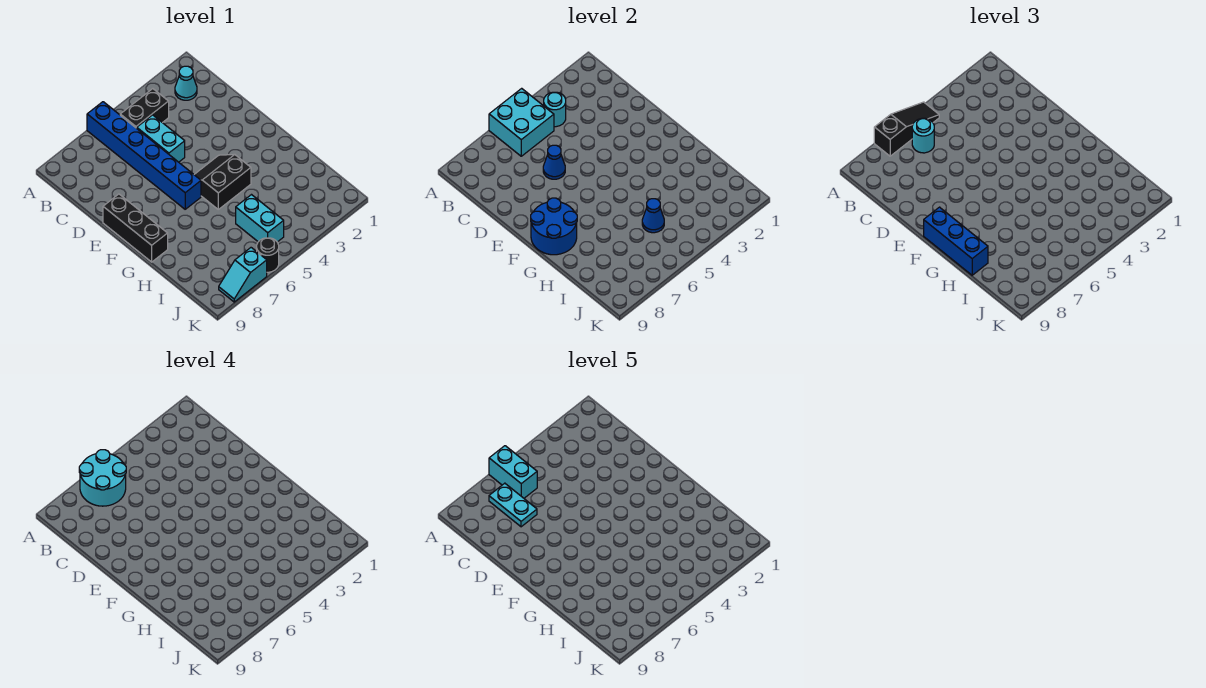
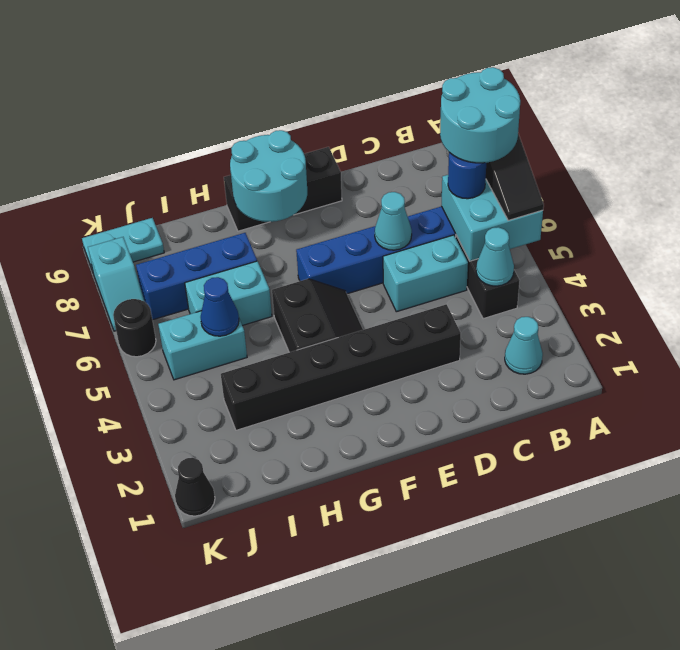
cyan 1x2 brick [489,446,537,498] -> cyan 1x2 brick moved to [185,261,272,326]
cyan 1x1 round brick [543,92,566,127] -> cyan 1x1 cone [476,227,514,286]
cyan 1x1 round brick [912,118,934,153] -> blue 1x1 round brick [448,152,486,199]
cyan 1x2 plate [489,483,537,527] -> cyan 1x2 plate moved to [82,218,164,271]
none -> black 1x6 brick [221,304,461,430]
blue 1x1 cone [543,145,565,179] -> cyan 1x1 cone [375,192,412,250]
blue 2x2 round brick [531,198,577,255] -> cyan 2x2 round brick [230,130,307,222]
blue 1x3 brick [924,207,988,275] -> blue 1x3 brick moved to [136,233,257,320]
none -> black 1x1 cone [175,458,215,516]
cyan 1x2 slope [219,248,267,302] -> cyan 1x2 slope turned to [88,237,144,331]

